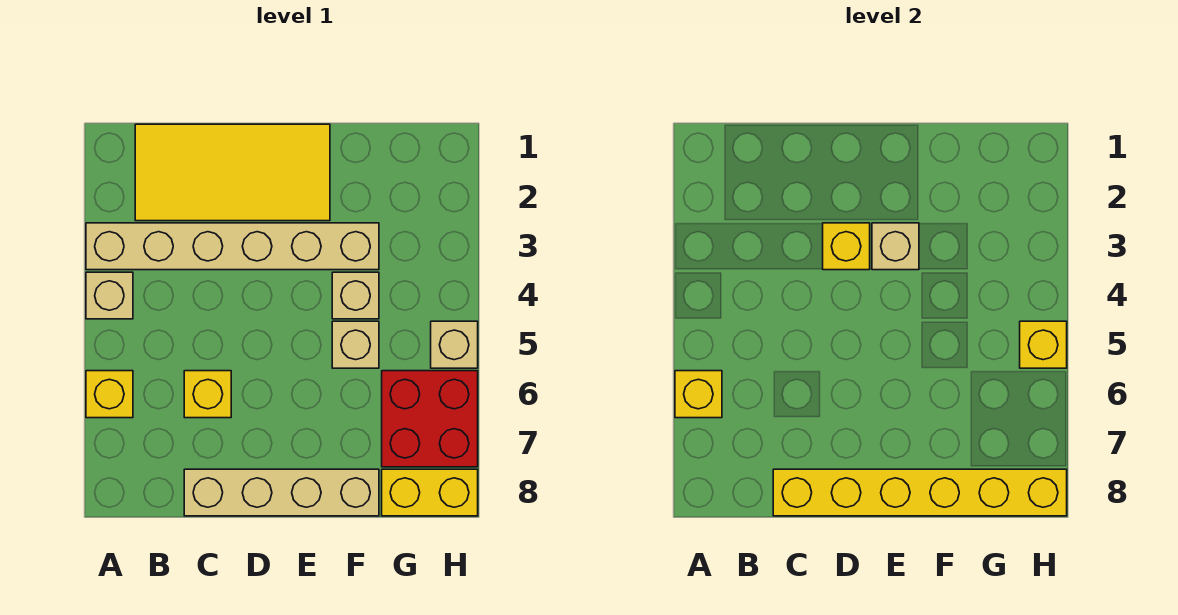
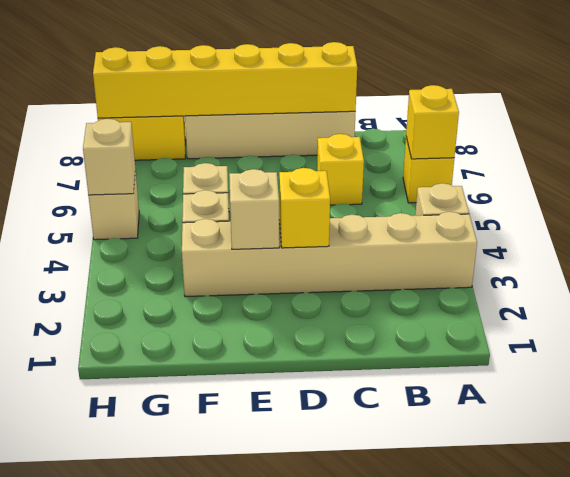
yellow 2x4 tile [135,124,330,221] -> none
red 2x2 brick [382,371,478,467] -> none
yellow 1x1 brick [1020,321,1067,368] -> tan 1x1 brick [83,119,135,195]

